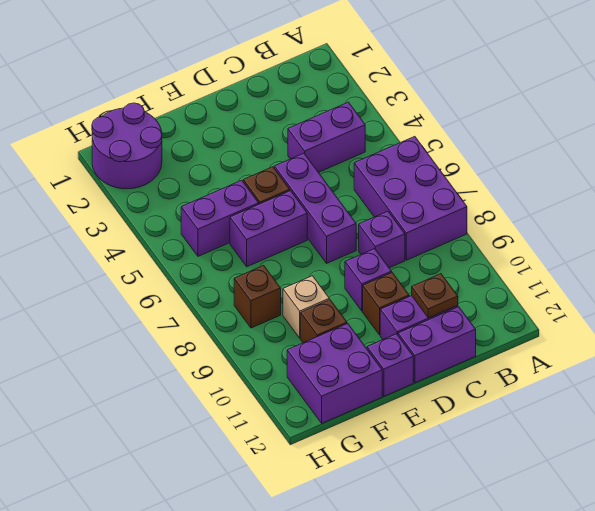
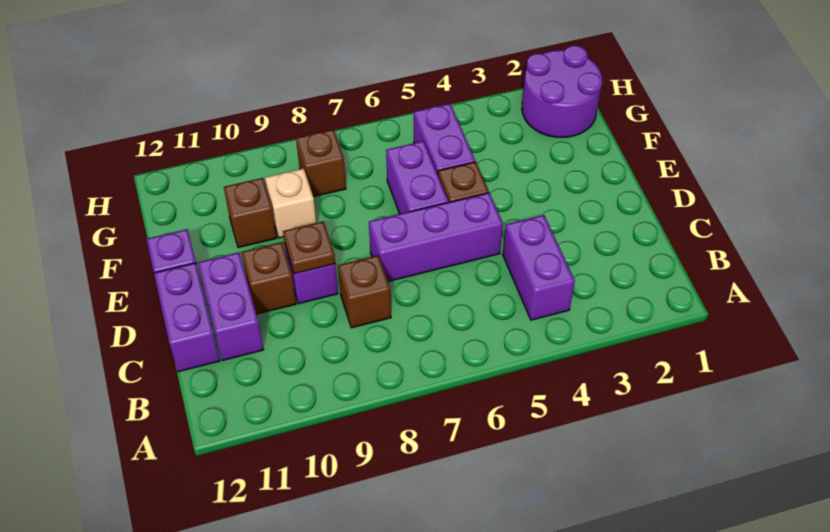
purple 2x3 brick [354,136,467,260] -> none
purple 1x1 brick [359,211,405,268] -> brown 1x1 brick [338,256,391,328]
brown 1x1 plate [412,274,458,318] -> brown 1x1 plate moved to [283,221,335,274]
purple 2x2 brick [287,324,382,423] -> none

